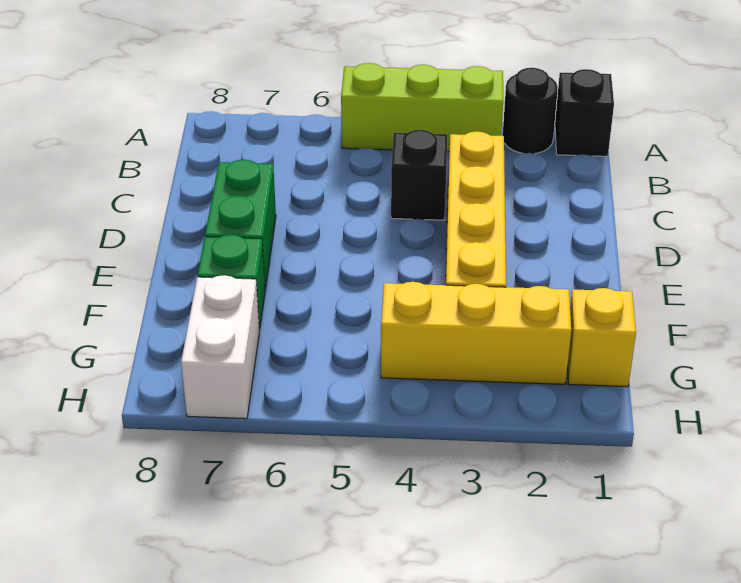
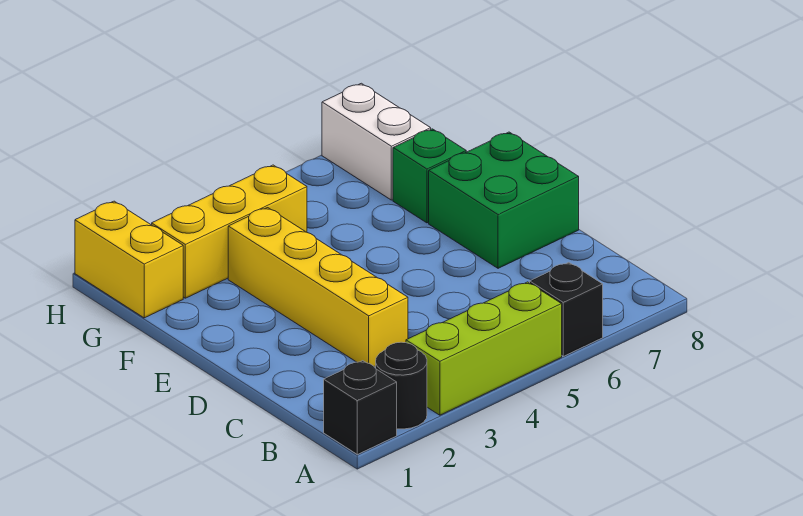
black 1x1 brick [391,130,447,220] -> black 1x1 brick moved to [530,262,603,356]
green 1x2 brick [205,160,276,290] -> green 2x2 brick [429,132,579,268]
yellow 1x1 brick [567,288,636,387] -> yellow 1x2 brick [75,201,183,318]

